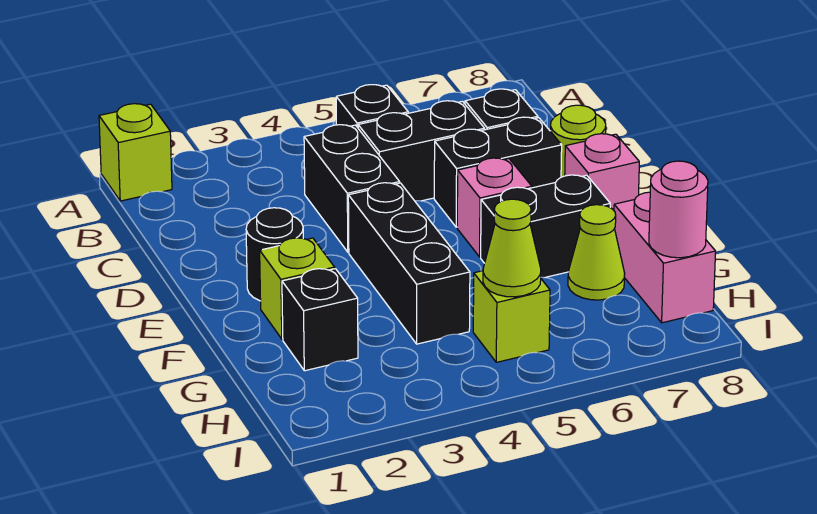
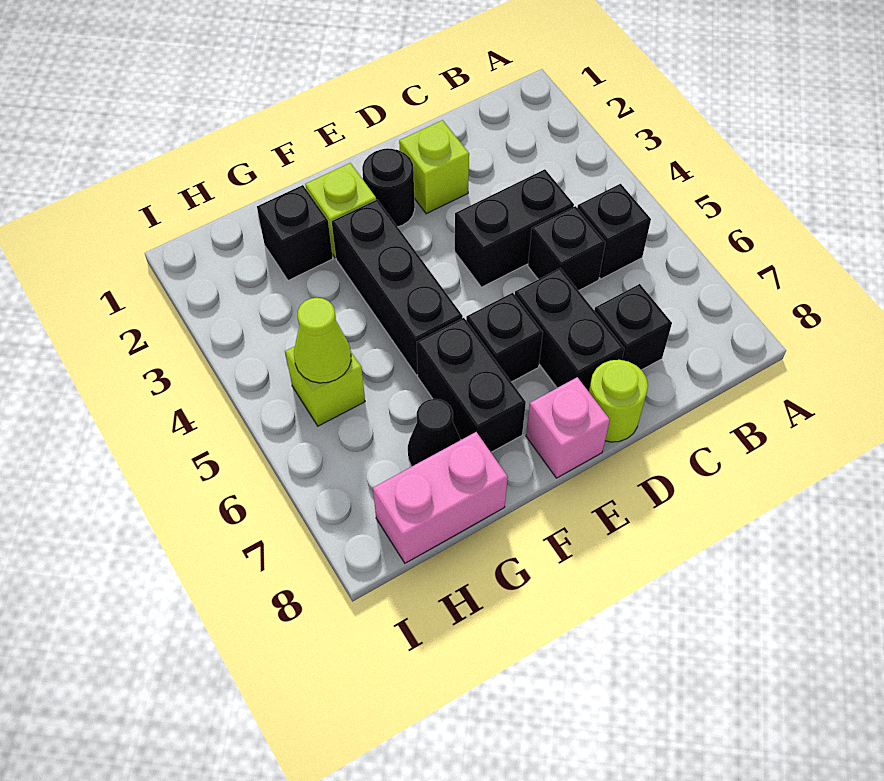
lime 1x1 brick [99,104,172,201] -> lime 1x1 brick moved to [399,120,469,214]
black 1x2 brick [358,101,485,201] -> black 1x1 brick [528,206,605,291]
black 1x3 brick [348,183,470,344] -> black 1x3 brick turned to [332,200,463,375]
pink 1x1 brick [457,158,532,257] -> black 1x1 brick [466,293,543,382]
lime 1x1 cone [568,205,625,300] -> black 1x1 cone [408,399,461,467]
pink 1x1 round brick [649,161,708,258] -> none

